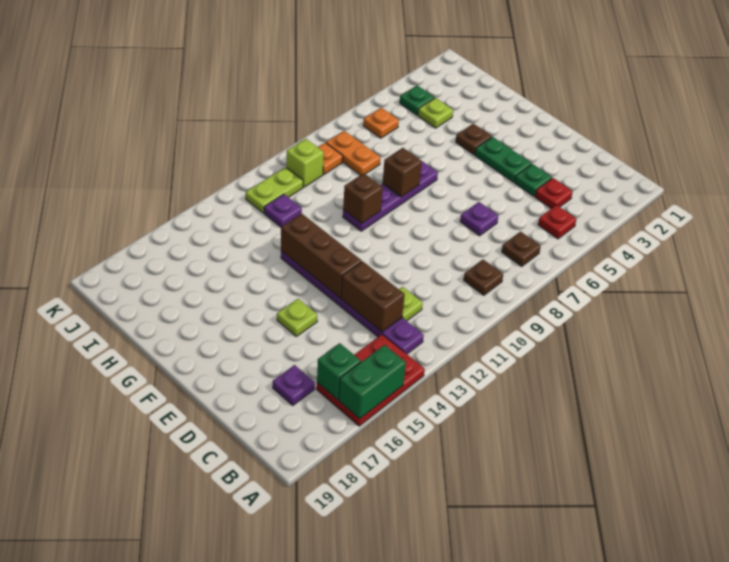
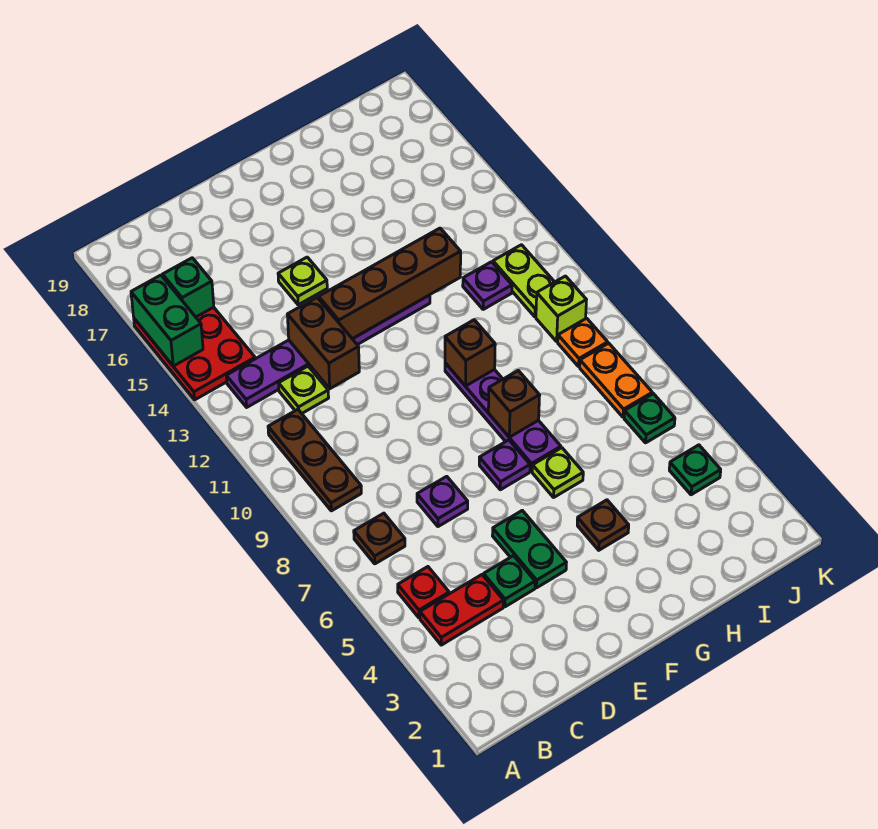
brown 1x1 plate [464,260,503,295] -> brown 1x3 plate [268,409,361,511]
red 1x1 plate [535,178,573,208] -> red 1x2 plate [420,575,504,645]
brown 1x2 brick [341,262,405,332] -> brown 1x2 brick turned to [287,298,359,389]
purple 1x1 plate [273,365,315,405] -> purple 1x1 plate moved to [479,440,530,490]
green 1x2 plate [475,137,531,182] -> green 1x2 plate turned to [492,510,566,588]
brown 1x3 brick [281,214,362,298] -> brown 1x4 brick [319,228,461,339]
lime 1x1 plate [418,98,453,128] -> lime 1x1 plate moved to [532,448,583,497]
orange 1x2 plate [326,131,381,175] -> orange 1x2 plate turned to [580,343,652,417]
orange 1x1 plate [363,108,399,138] -> green 1x1 plate [624,394,675,443]

